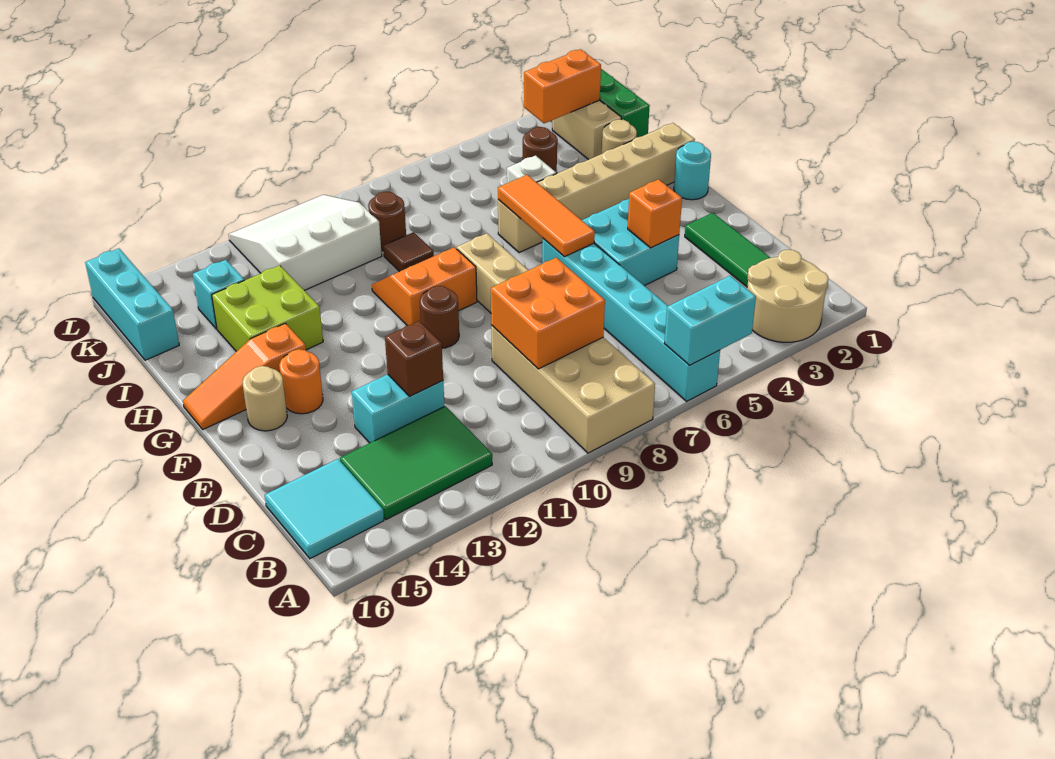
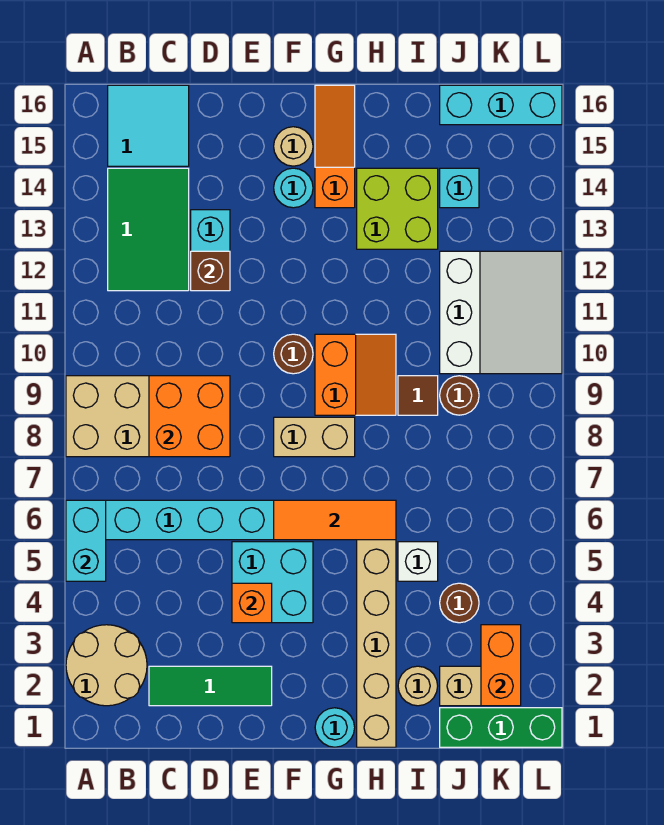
orange 1x1 round brick [279,349,323,414] -> cyan 1x1 round brick [274,168,313,208]

